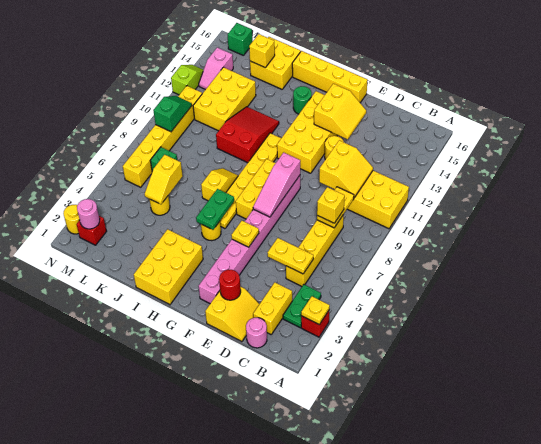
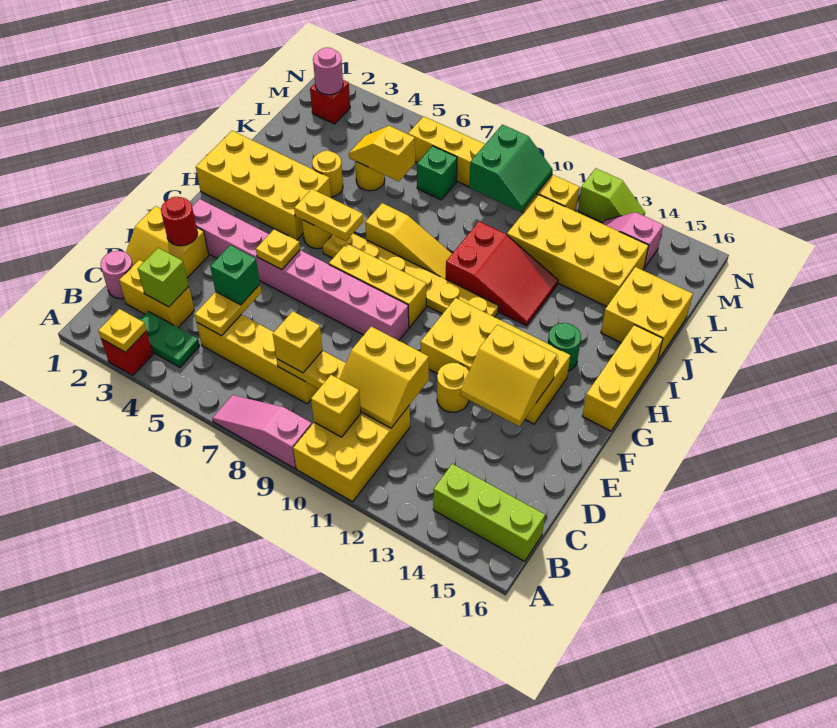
none -> lime 1x3 brick [433,464,545,561]
none -> lime 1x1 brick [138,248,189,307]
pink 1x3 slope [253,152,300,217] -> pink 1x3 slope moved to [213,395,312,469]
yellow 1x4 brick [292,51,367,103] -> yellow 1x3 brick [582,325,663,431]
yellow 2x3 brick [134,229,203,305] -> yellow 2x4 brick [196,131,331,240]
green 1x2 plate [196,189,234,230] -> yellow 1x2 plate [294,189,363,241]
yellow 1x2 slope [201,168,238,201] -> yellow 1x3 slope [365,203,452,279]
yellow 2x3 brick [193,67,256,131] -> yellow 2x4 brick [507,194,649,307]
yellow 1x1 brick [249,34,275,68] -> yellow 1x1 brick moved to [311,375,361,437]
green 1x2 slope [153,96,192,132] -> green 2x2 slope [469,125,553,212]
green 1x1 brick [228,23,253,56] -> green 1x1 brick moved to [210,245,260,305]
yellow 1x1 round brick [63,205,80,234] -> yellow 1x1 round brick moved to [312,151,343,197]

